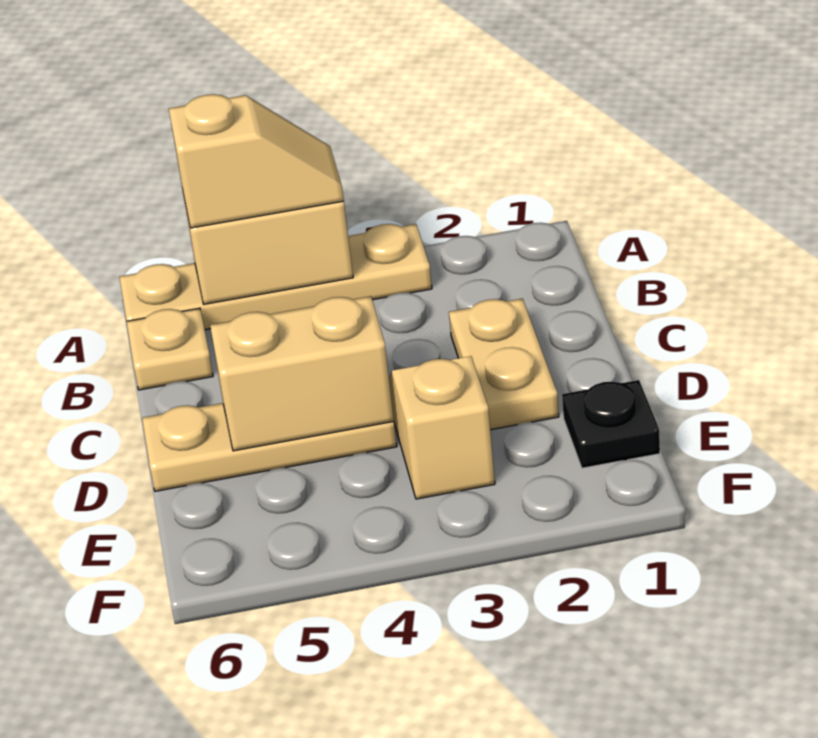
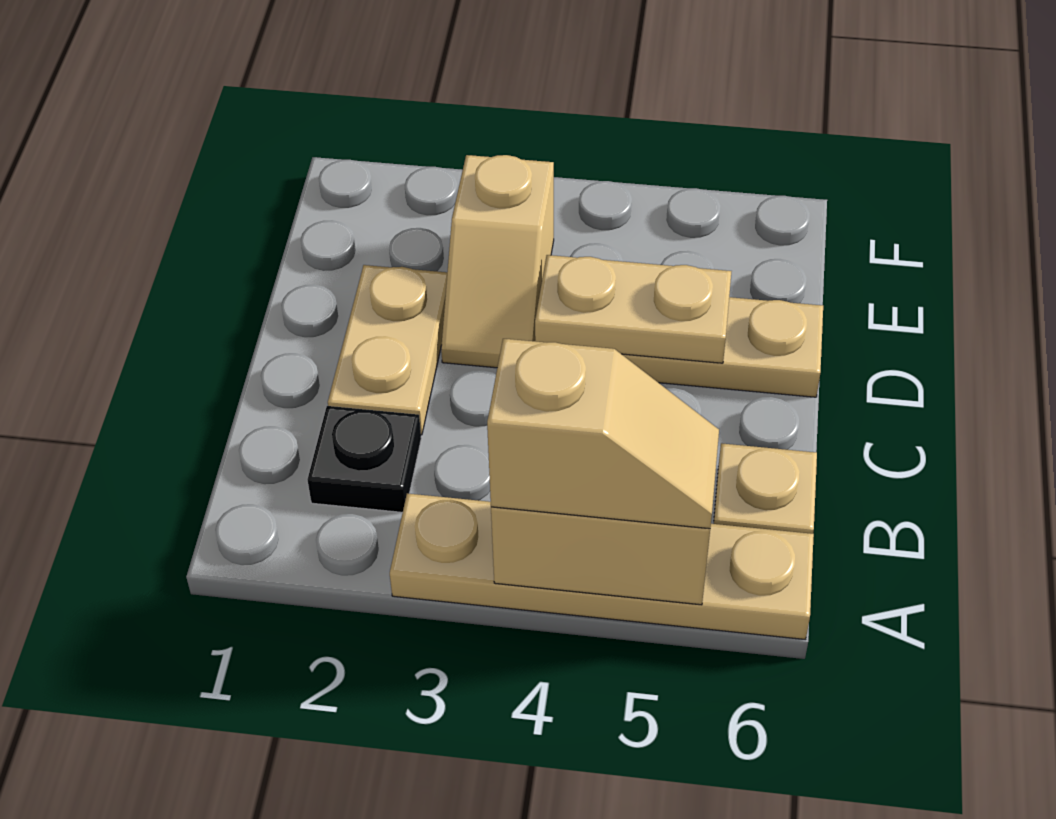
tan 1x2 slope [169,94,344,228] -> tan 1x2 slope turned to [487,339,719,529]
tan 1x2 brick [210,296,394,451] -> tan 1x2 plate [535,255,731,363]
black 1x1 plate [562,380,660,468] -> black 1x1 plate moved to [308,406,421,512]

